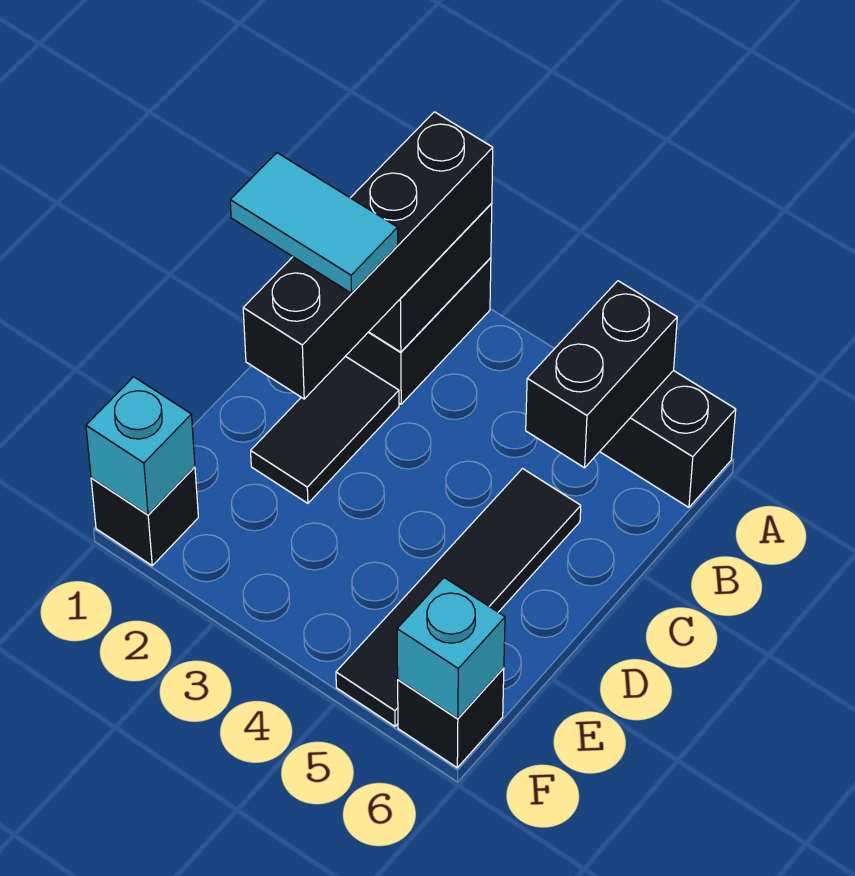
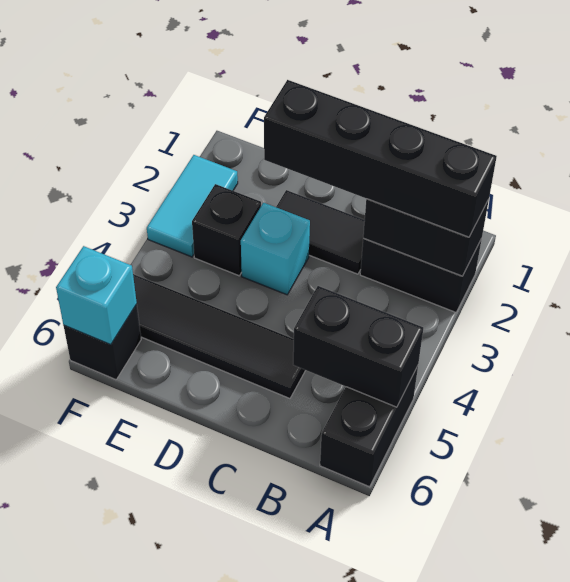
cyan 1x2 tile [230,153,398,293] -> cyan 1x2 tile moved to [147,155,238,257]
black 1x1 brick [91,467,198,566] -> black 1x1 brick moved to [192,184,261,276]
cyan 1x1 brick [86,377,195,515] -> cyan 1x1 brick moved to [241,203,310,295]

